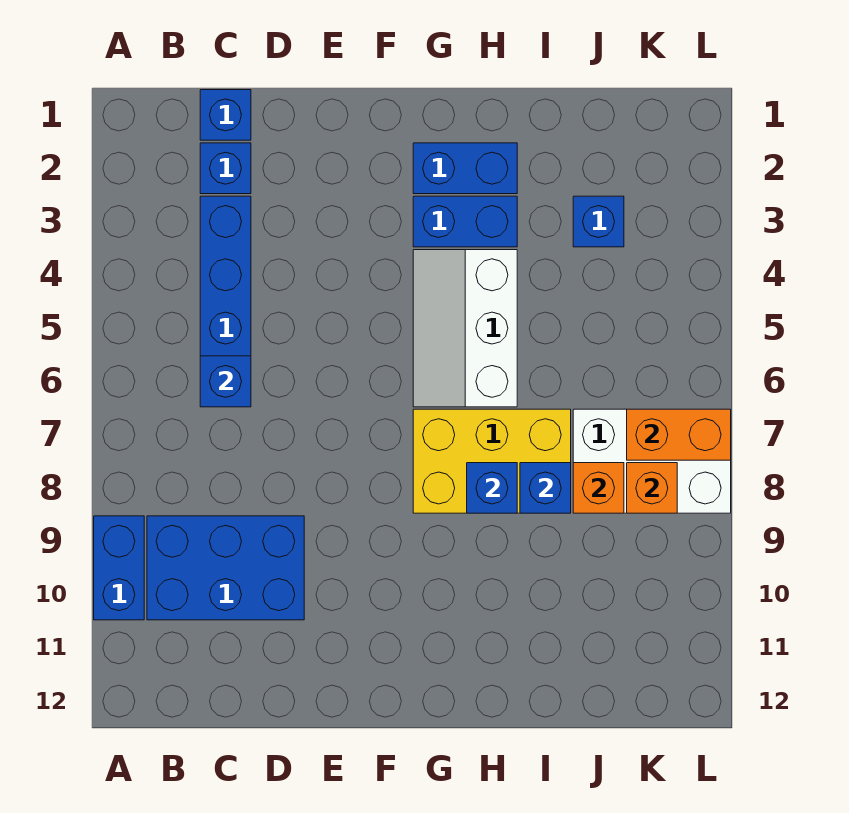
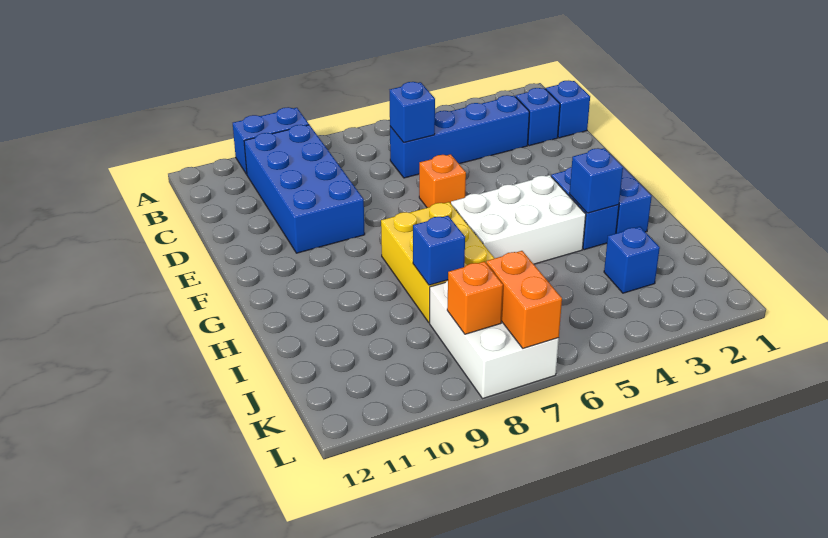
blue 2x3 brick [147,516,304,620] -> blue 2x4 brick [244,125,365,253]
white 2x3 slope [413,250,517,407] -> white 2x3 brick [451,175,586,264]
blue 1x1 brick [467,463,517,513] -> blue 1x1 brick moved to [570,148,623,213]
orange 1x1 brick [573,463,624,513] -> orange 1x1 brick moved to [419,154,466,208]

